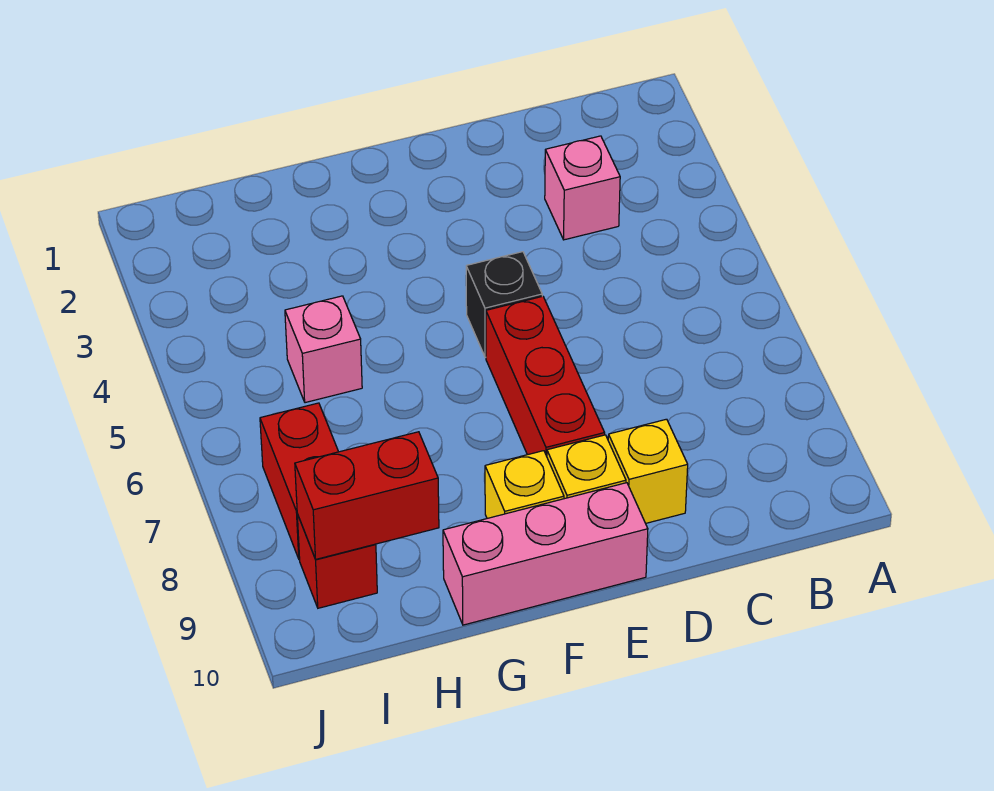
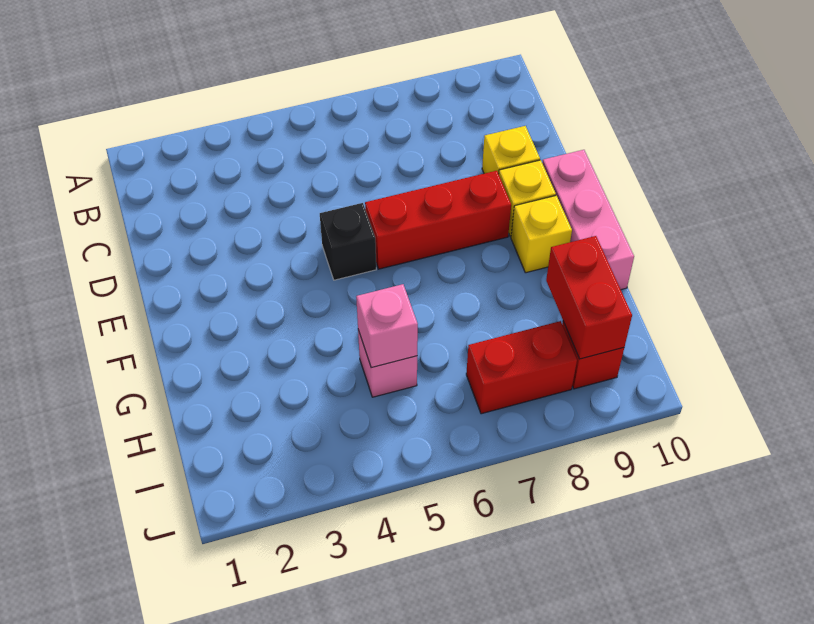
pink 1x1 brick [545,136,620,240] -> pink 1x1 brick moved to [356,284,418,368]

